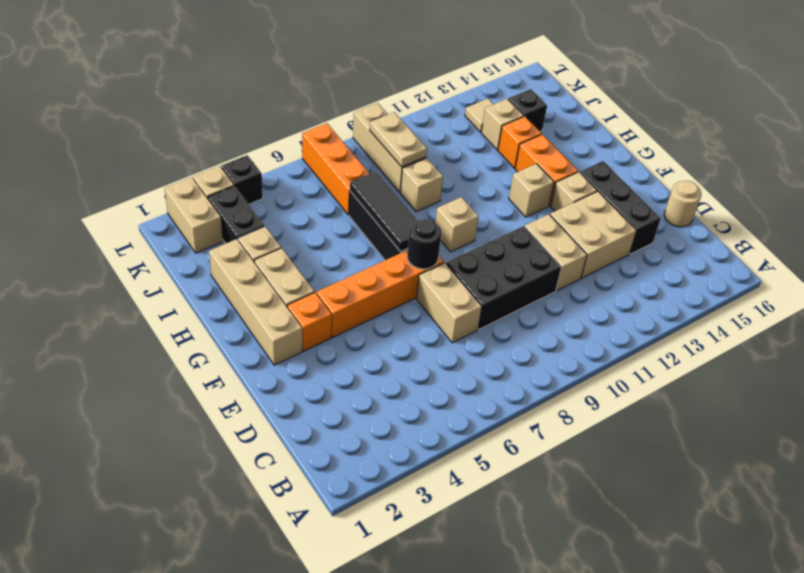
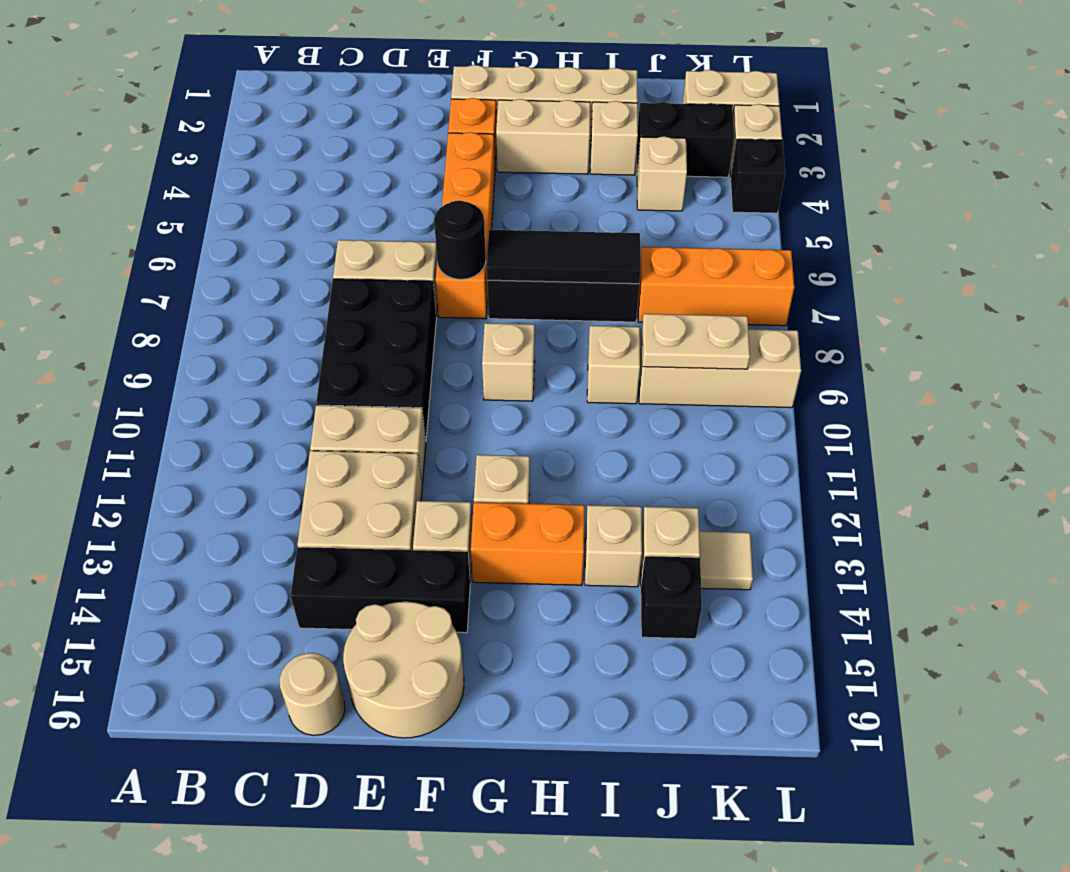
none -> tan 2x2 round brick [343,602,464,738]
orange 1x1 brick [498,116,541,168] -> tan 1x1 brick [585,505,642,587]
none -> tan 1x1 brick [637,136,687,211]

